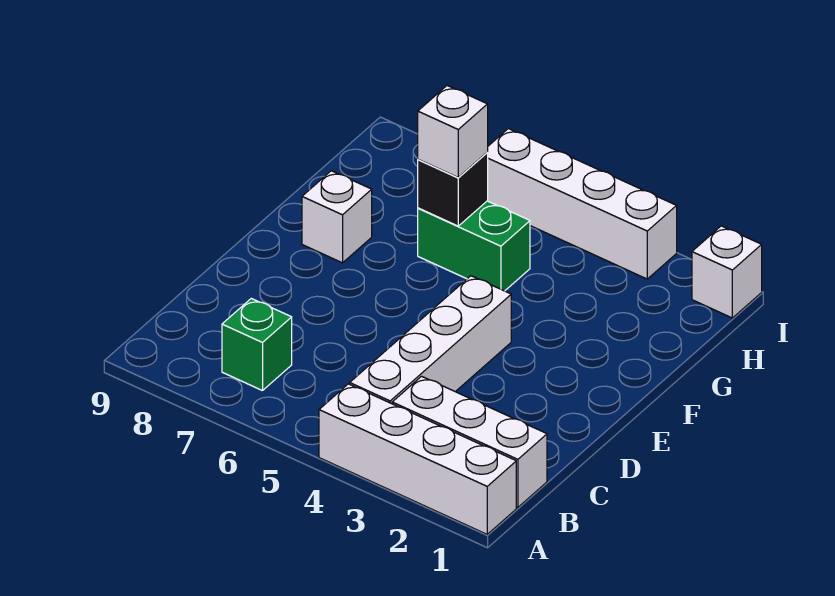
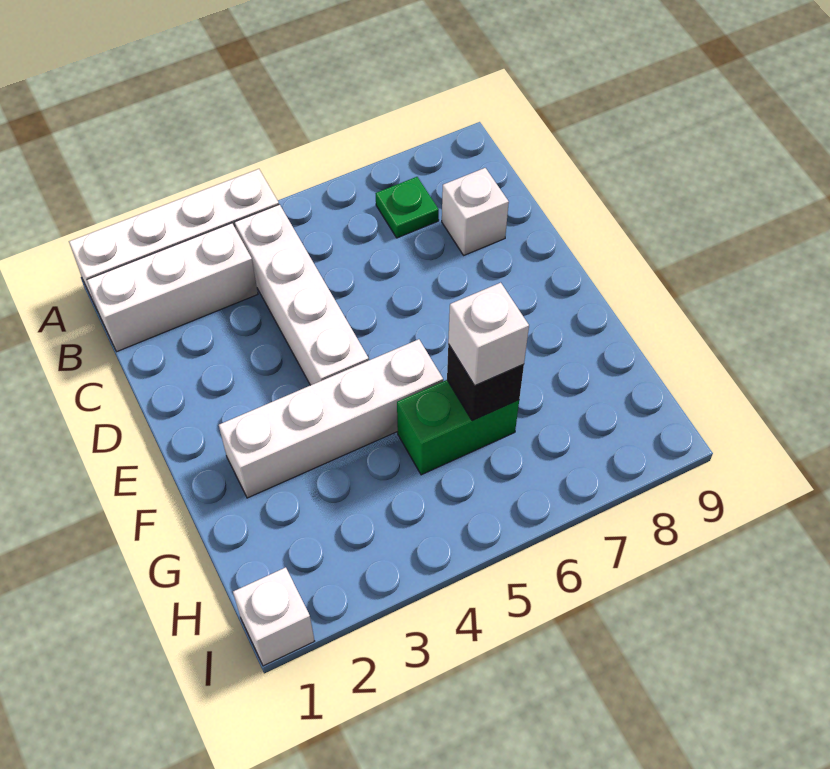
green 1x1 brick [222,298,292,391] -> green 1x1 plate [376,177,439,238]
white 1x1 brick [302,171,372,263] -> white 1x1 brick moved to [442,168,509,255]
white 1x4 brick [487,129,677,279] -> white 1x4 brick moved to [219,339,443,498]

